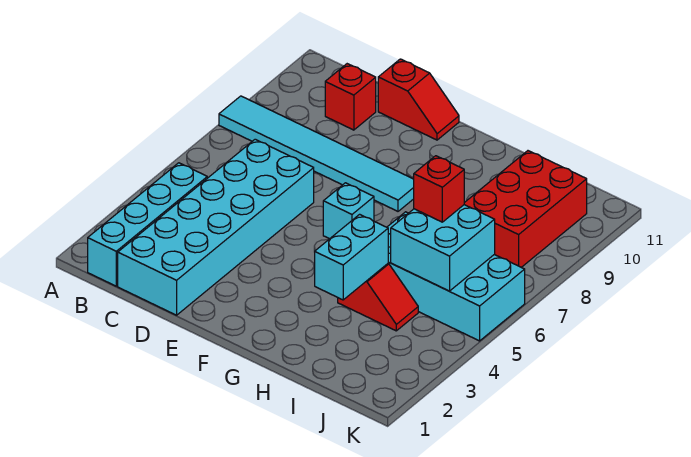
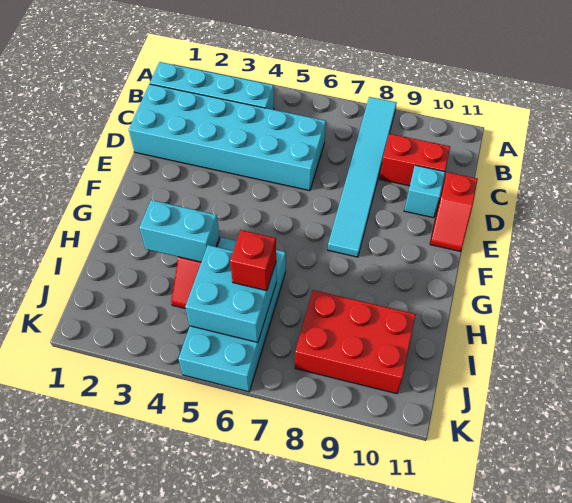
red 1x1 brick [325,64,376,130] -> red 1x2 brick [379,134,450,186]
cyan 1x1 brick [323,183,374,239] -> cyan 1x1 brick moved to [404,165,445,218]

